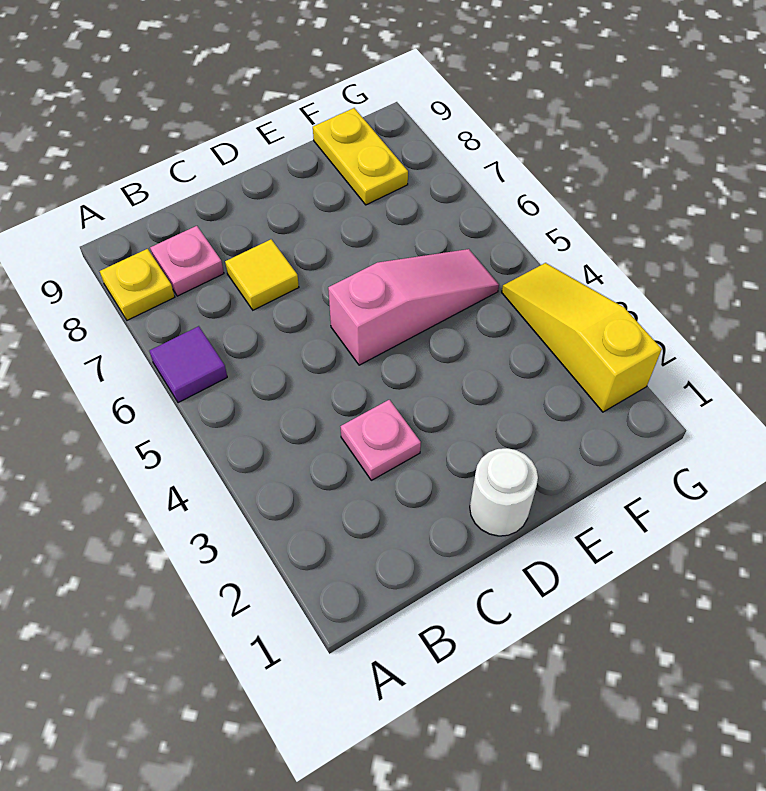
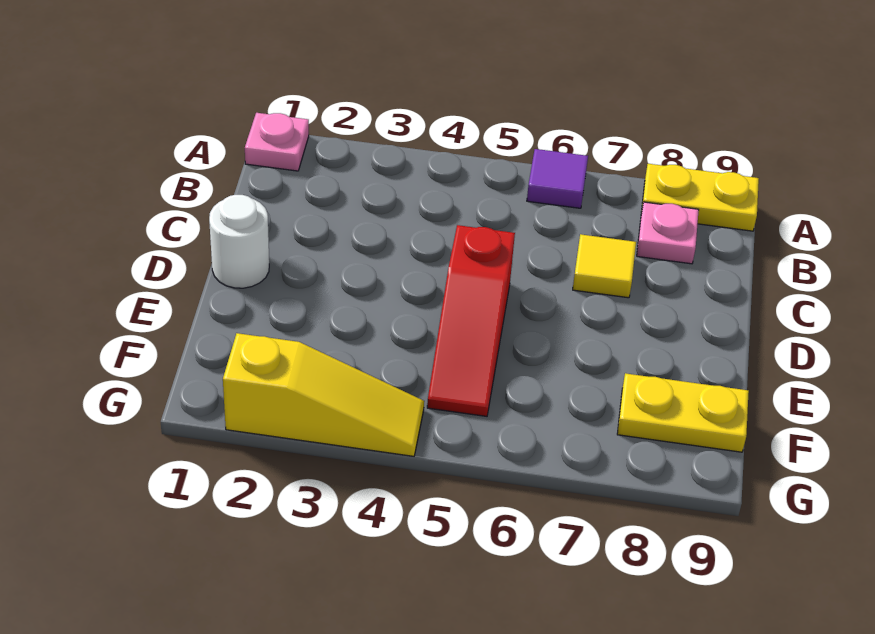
yellow 1x1 plate [100,249,175,320] -> yellow 1x2 plate [641,164,759,231]
pink 1x1 plate [341,400,421,480] -> pink 1x1 plate moved to [245,113,309,171]
pink 1x3 slope [328,249,499,365] -> red 1x3 slope [427,225,515,416]

